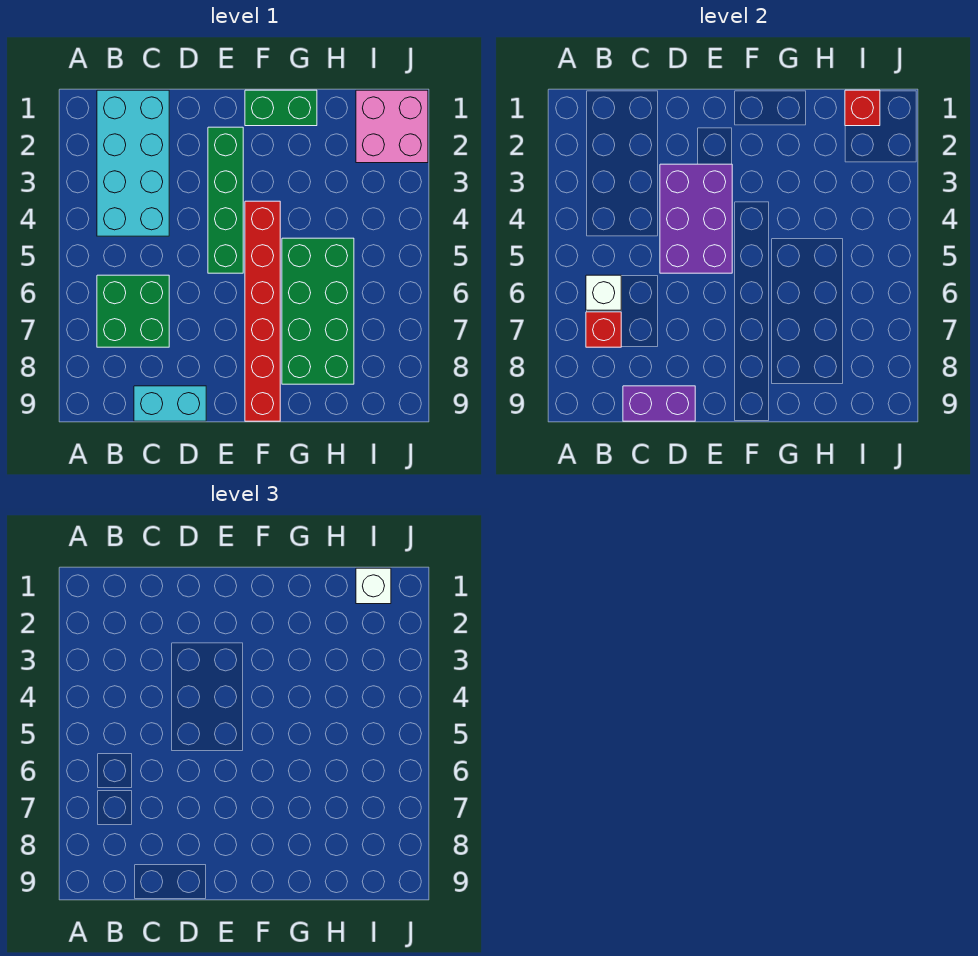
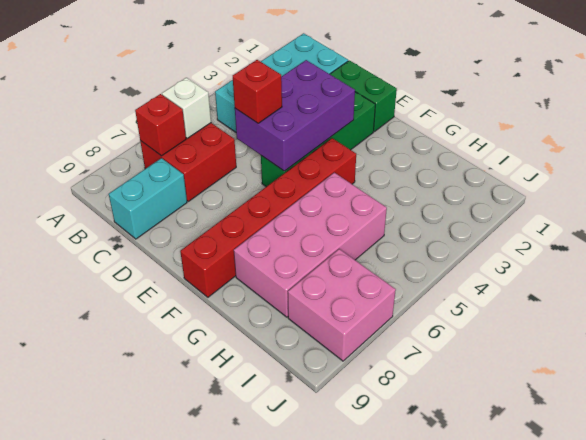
green 2x2 brick [97,275,169,347] -> red 2x2 brick [140,123,236,201]
cyan 1x2 brick [134,386,206,421] -> cyan 1x2 brick turned to [109,158,187,239]
purple 1x2 brick [623,386,695,421] -> none
green 1x2 brick [245,90,317,126] -> green 1x2 brick moved to [330,60,397,132]
green 2x4 brick [282,238,354,384] -> pink 2x4 brick [234,173,387,317]
pink 2x2 brick [356,90,428,163] -> pink 2x2 brick moved to [288,249,396,361]
red 1x1 brick [845,90,880,126] -> red 1x1 brick moved to [233,60,282,123]
white 1x1 brick [356,568,391,604] -> none

